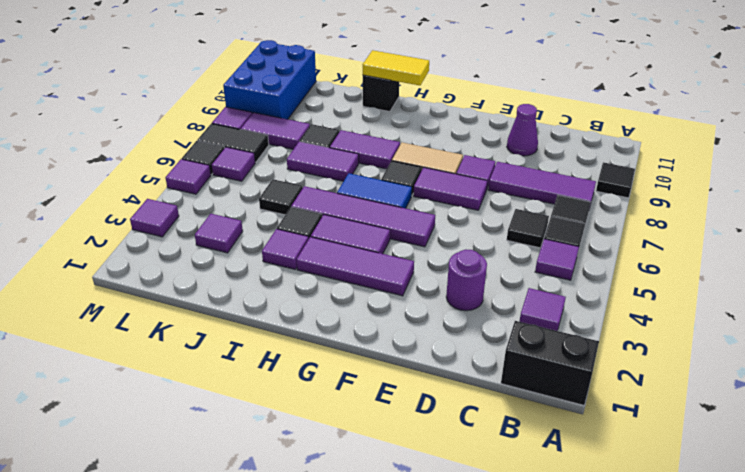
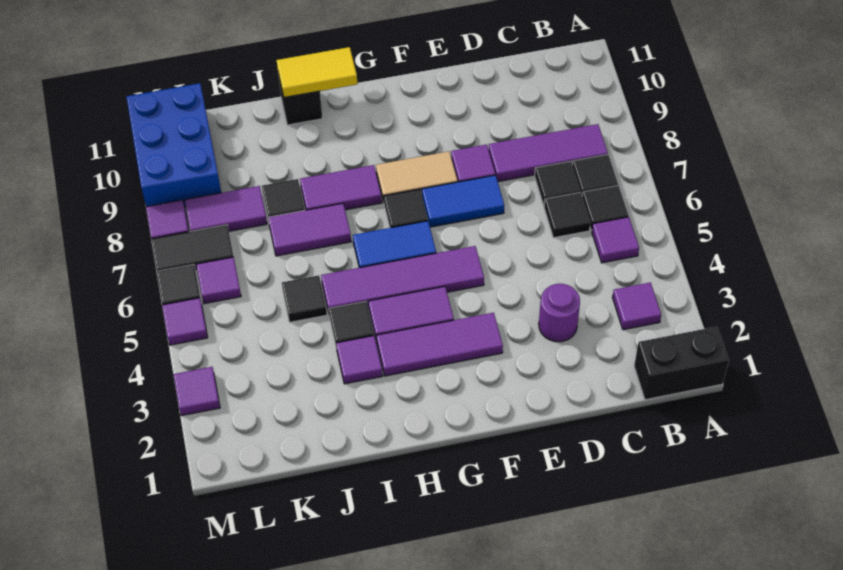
black 1x1 tile [596,162,635,198] -> black 1x1 tile moved to [535,161,580,205]
purple 1x1 cone [507,104,538,156] -> none
purple 1x2 tile [414,167,487,210] -> blue 1x2 tile [422,175,504,227]
purple 1x1 tile [195,213,243,253] -> none

